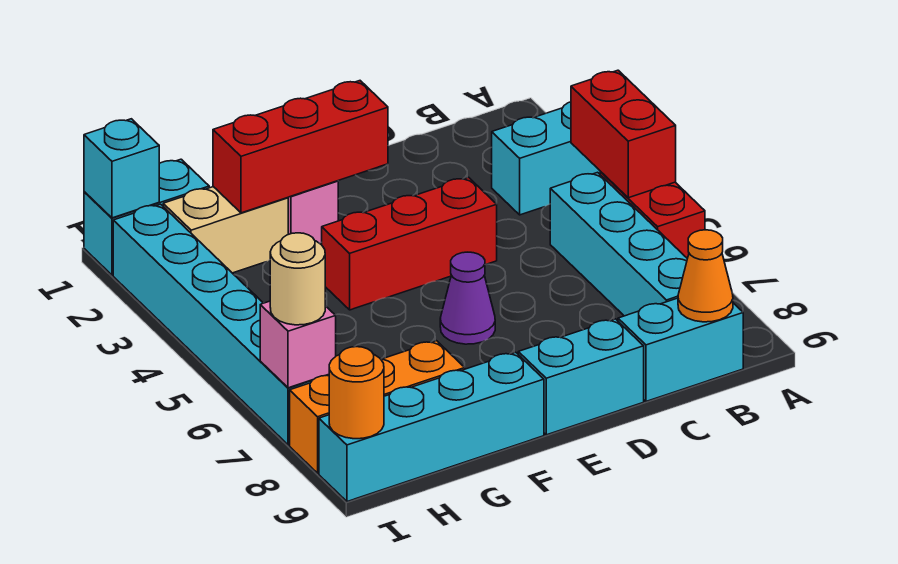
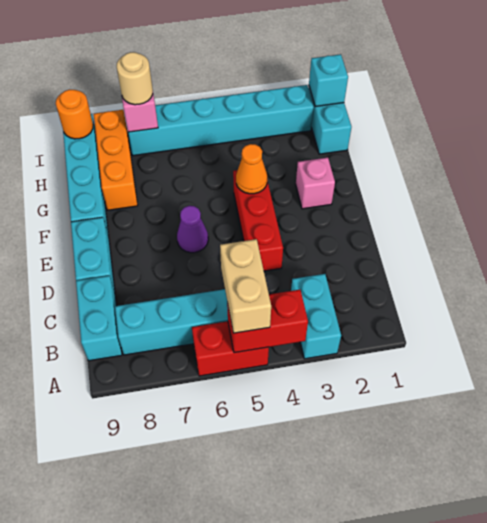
orange 1x1 cone [678,230,733,322] -> orange 1x1 cone moved to [236,144,267,194]
red 1x3 brick [213,81,388,213] -> none
tan 1x2 brick [163,187,288,273] -> tan 1x2 brick moved to [220,239,271,333]

